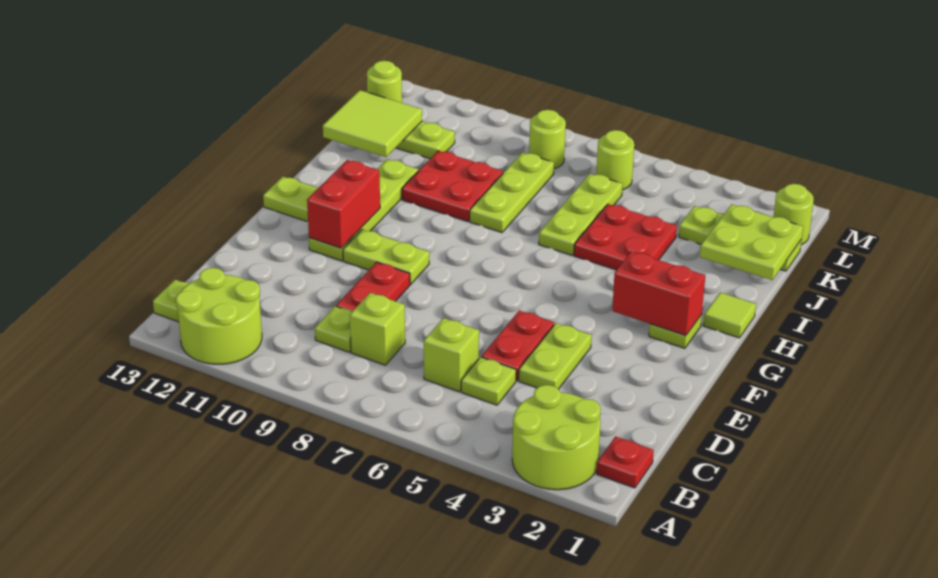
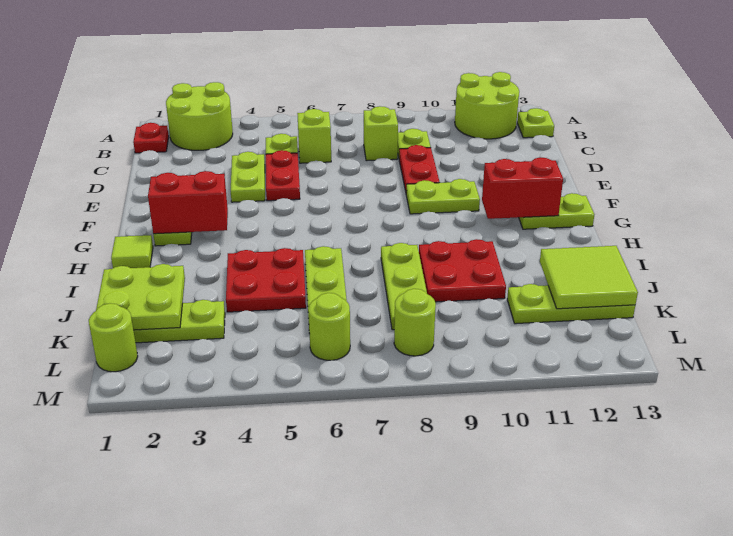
lime 1x4 plate [309,159,418,261] -> none
red 1x2 brick [307,160,380,248] -> red 1x2 brick turned to [482,157,563,219]
lime 1x1 round brick [367,61,402,103] -> none

